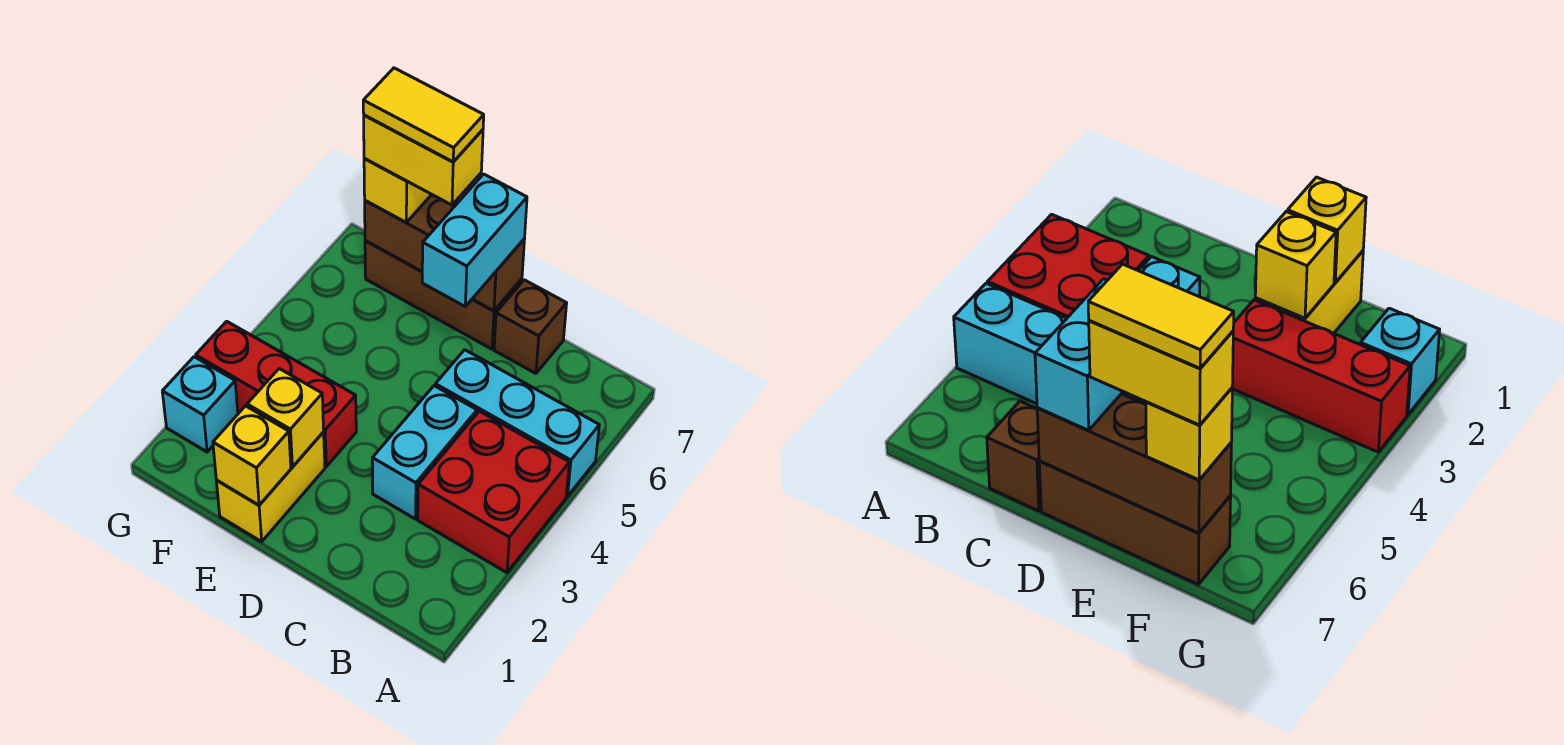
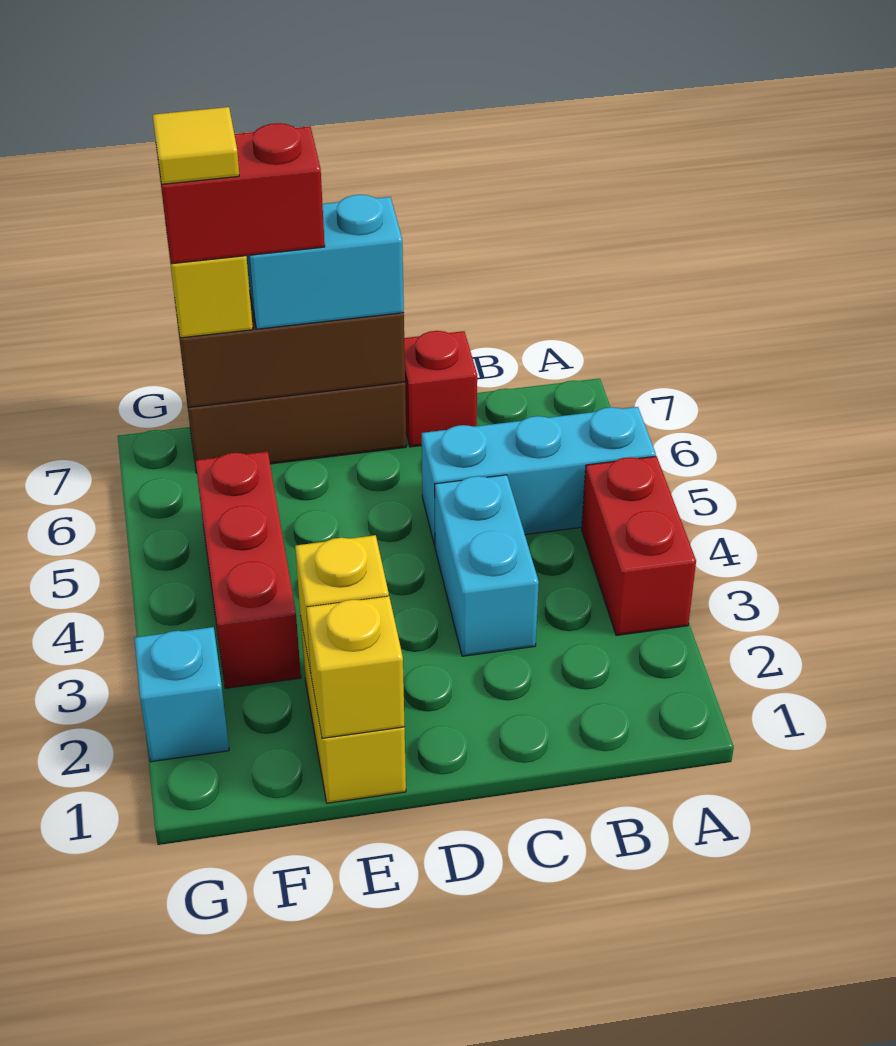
red 2x2 brick [418,411,569,573] -> red 1x2 brick [582,456,696,635]
brown 1x1 brick [494,280,567,373] -> red 1x1 brick [404,331,477,447]
cyan 1x2 brick [422,174,527,306] -> cyan 1x2 brick turned to [246,195,404,329]
red 1x3 brick [196,321,356,467] -> red 1x3 brick turned to [195,452,301,688]
yellow 1x2 brick [364,115,483,205] -> red 1x2 brick [157,123,325,264]
yellow 1x2 tile [363,68,484,162] -> yellow 1x1 tile [153,107,239,184]

